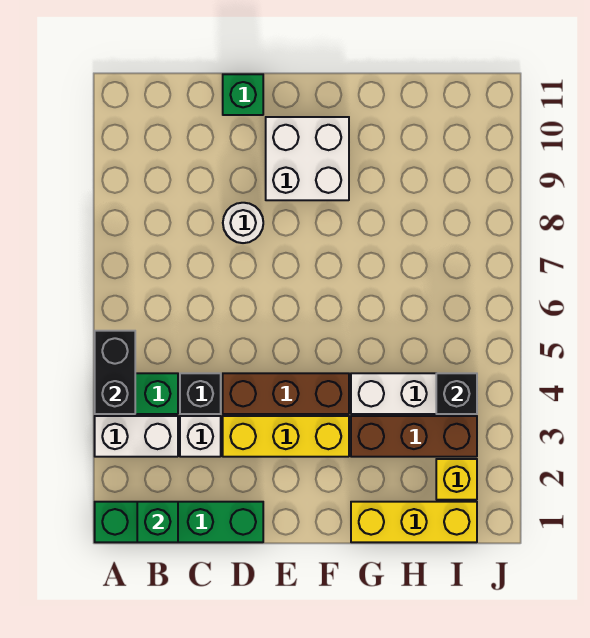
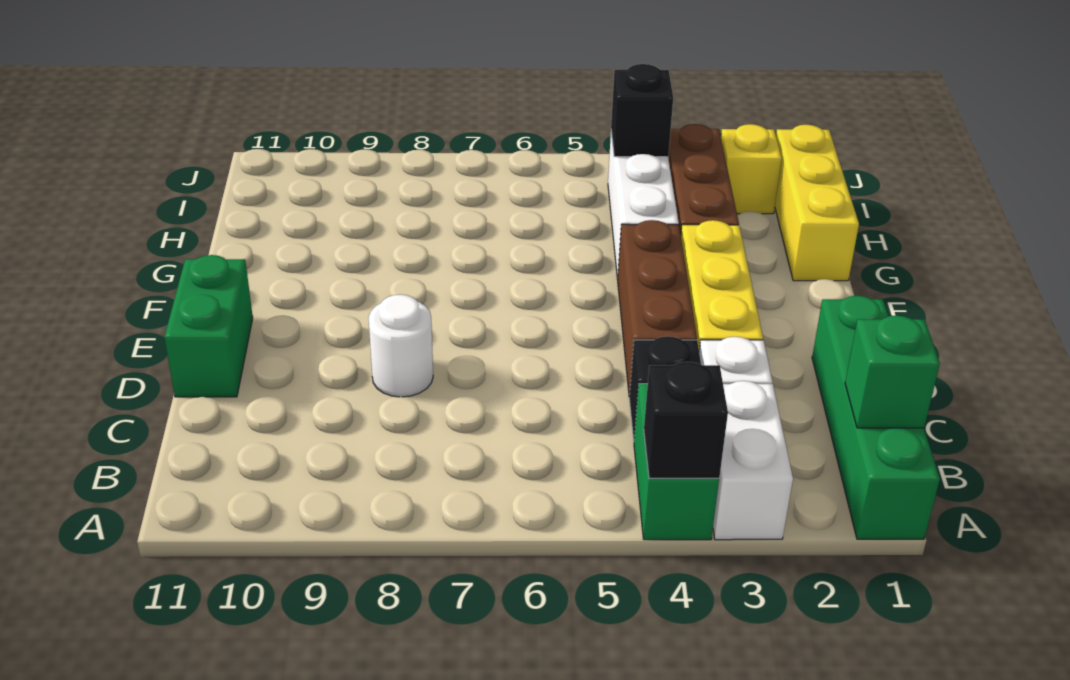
black 1x2 brick [95,331,135,414] -> black 1x1 brick [644,362,728,478]
green 1x1 brick [223,74,263,115] -> green 1x2 brick [164,255,253,397]
white 2x2 brick [266,117,349,200] -> none

